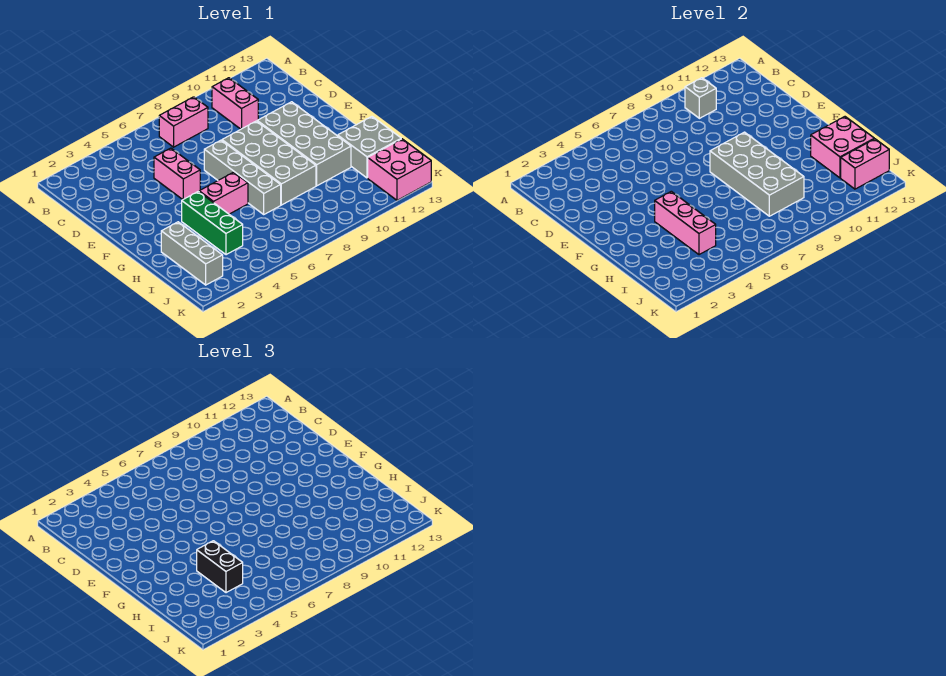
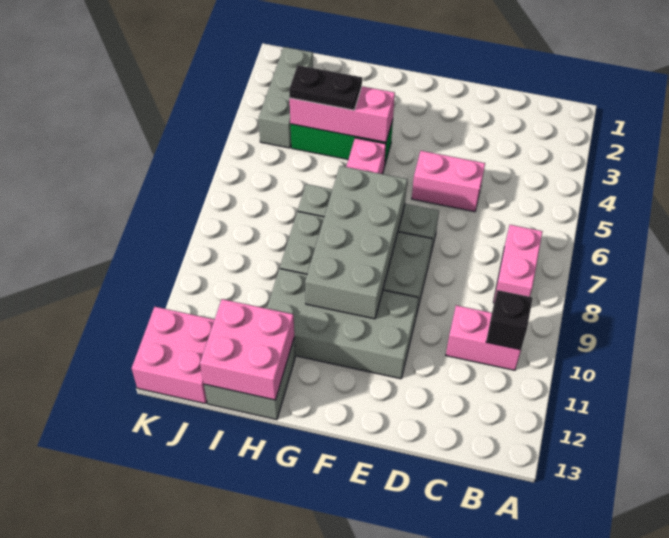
grey 1x1 brick [685,78,716,118] -> black 1x1 brick [486,290,533,350]
grey 2x4 brick [710,132,804,216] -> grey 2x4 brick turned to [305,166,407,319]
grey 1x3 brick [161,222,223,285] -> grey 1x3 brick turned to [259,47,313,148]
black 1x2 brick [197,541,243,593] -> black 1x2 plate [289,65,362,110]
pink 1x2 brick [841,139,889,189] -> none

